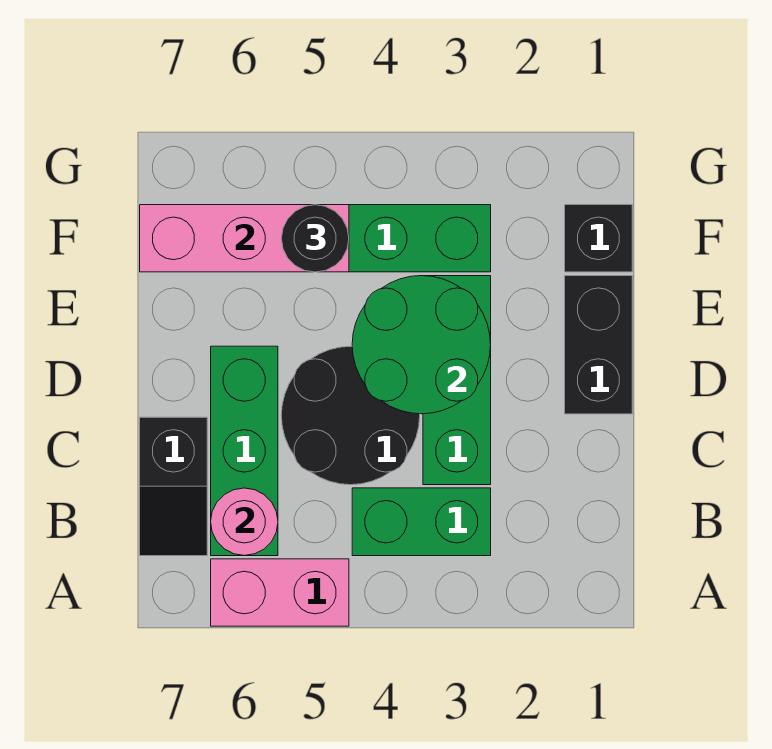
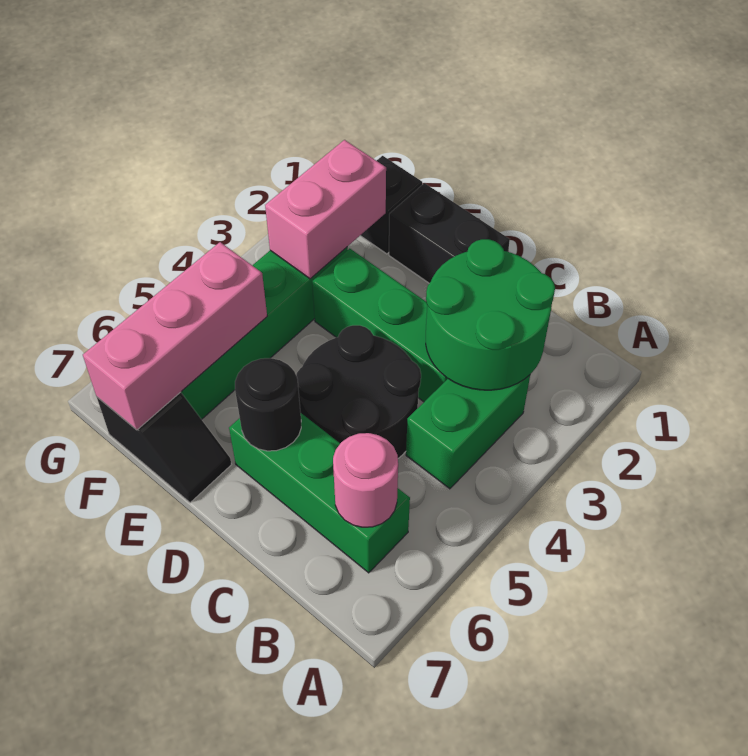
pink 1x2 brick [211,559,349,626] -> pink 1x2 brick moved to [265,140,386,279]
black 1x2 slope [140,417,207,556] -> black 1x2 slope moved to [97,392,231,503]
green 2x2 round brick [352,276,491,414] -> green 2x2 round brick moved to [426,239,555,390]
black 1x1 round brick [281,205,349,272] -> black 1x1 round brick moved to [235,358,301,451]

